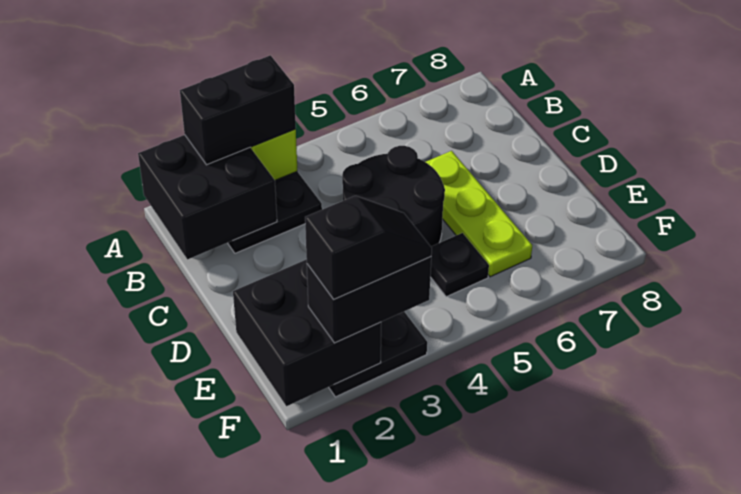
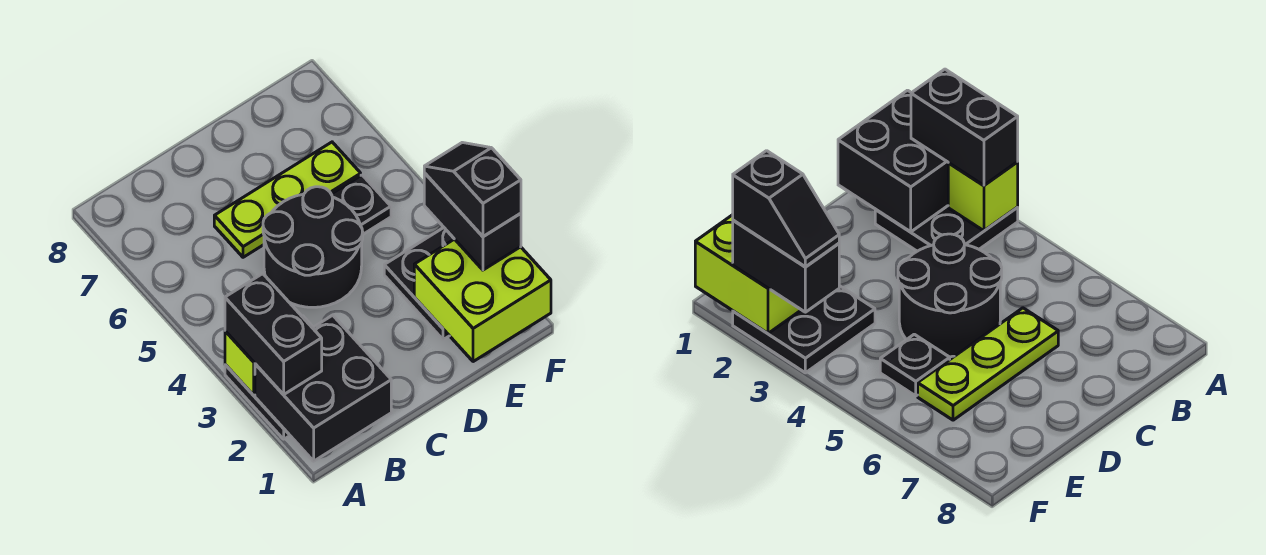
black 2x2 brick [233,259,381,406] -> lime 2x2 brick [414,239,551,362]

